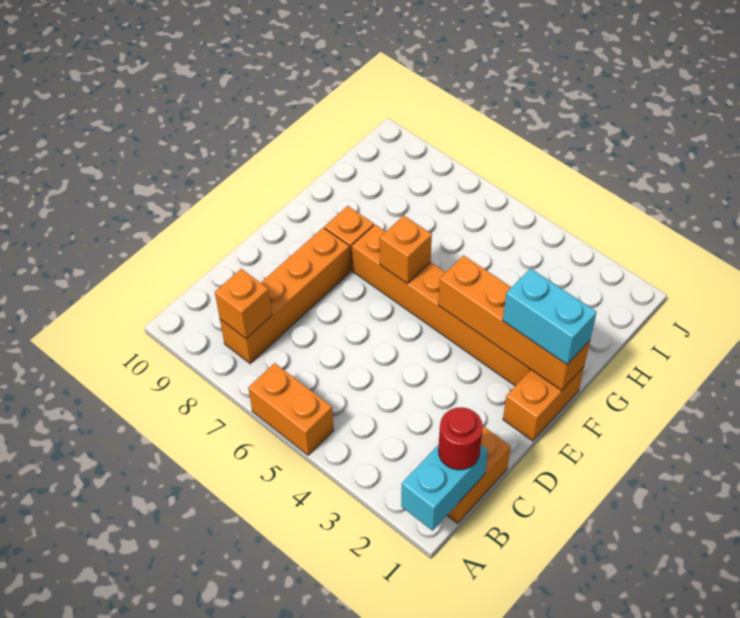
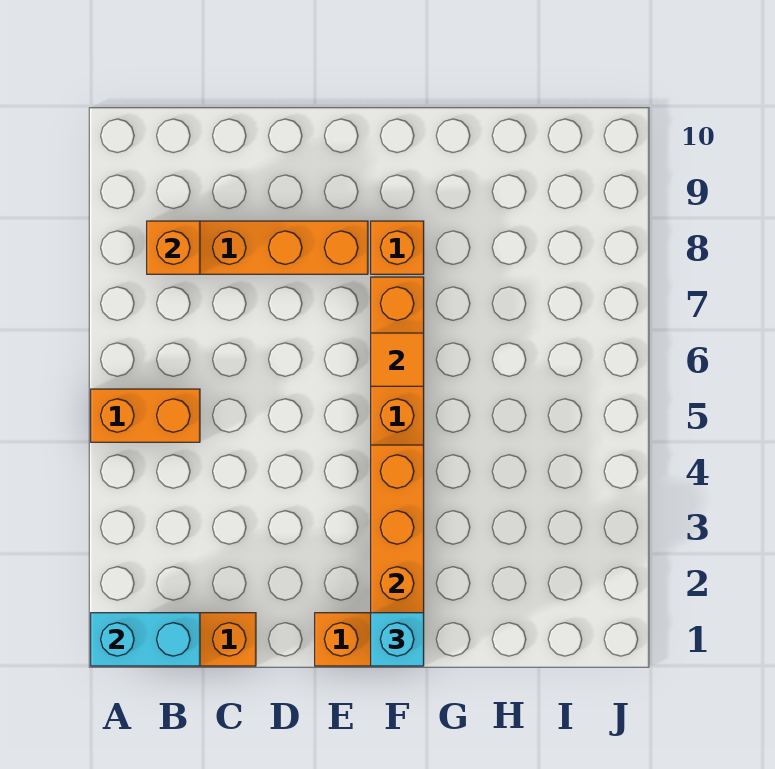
orange 1x2 brick [248,363,334,455] -> orange 1x2 brick turned to [91,389,200,442]
red 1x1 round brick [438,407,483,470] -> none
cyan 1x2 brick [503,269,597,364] -> cyan 1x1 brick [371,613,424,666]
orange 1x1 brick [380,215,432,283] -> orange 1x1 tile [371,333,424,386]

